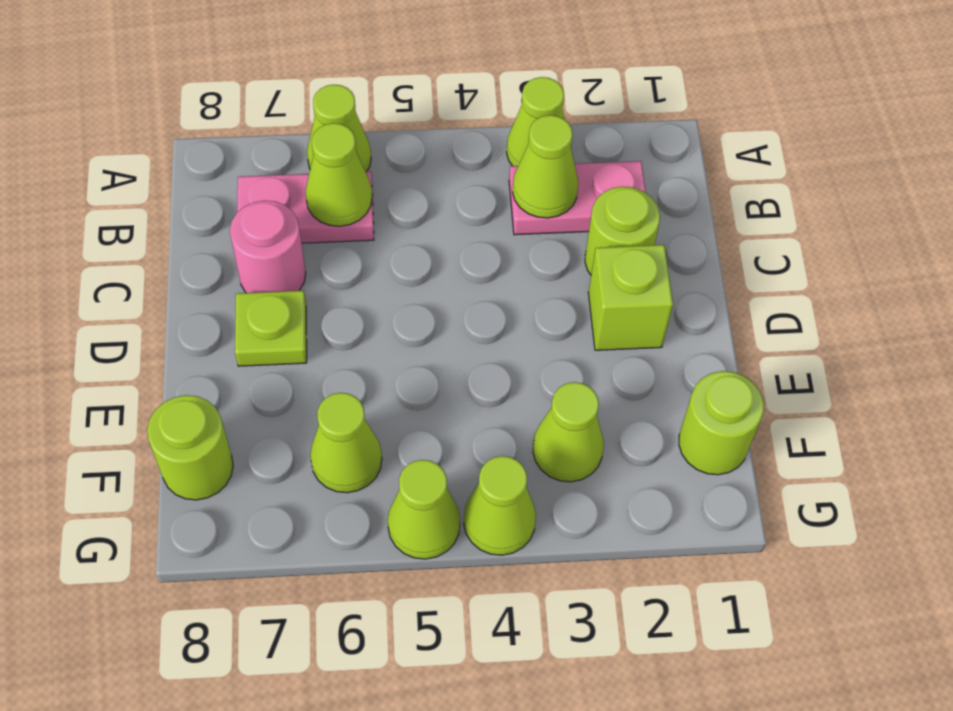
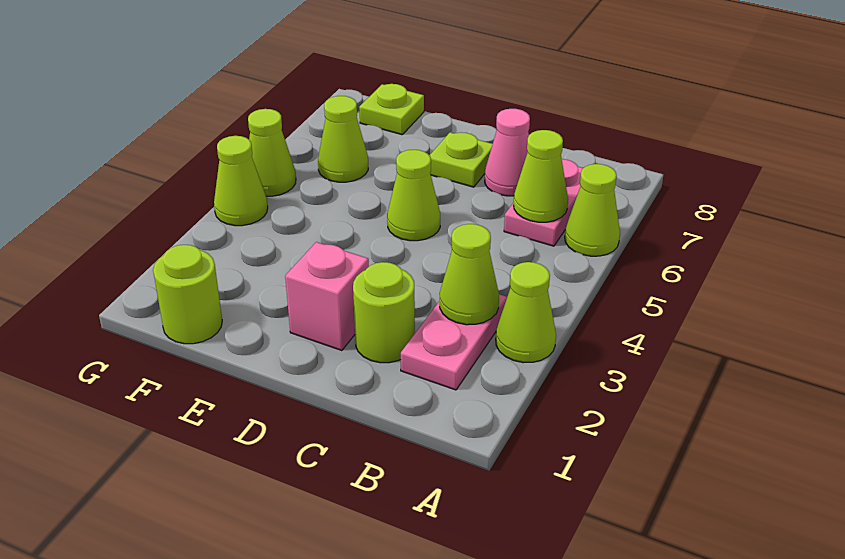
pink 1x1 round brick [230,200,306,293] -> pink 1x1 cone [485,109,530,196]
lime 1x1 brick [588,245,673,350] -> pink 1x1 brick [285,242,369,351]
lime 1x1 cone [533,382,604,482] -> lime 1x1 cone moved to [387,150,440,241]
lime 1x1 round brick [147,395,233,500] -> lime 1x1 plate [359,84,424,135]

